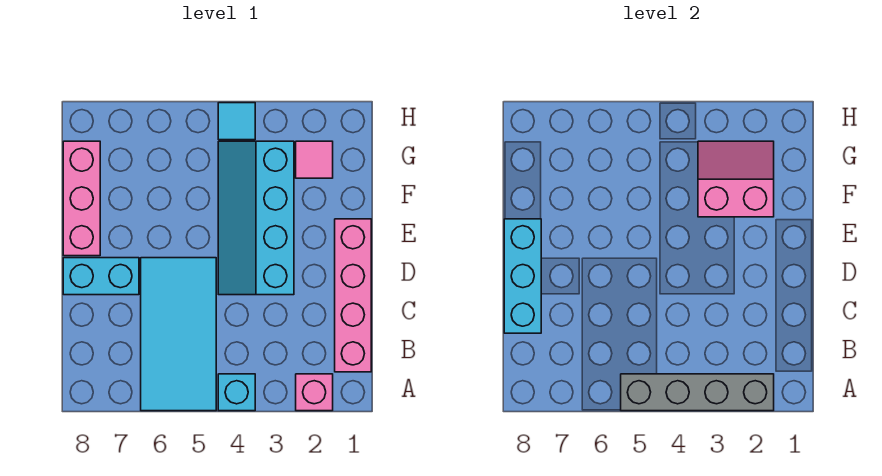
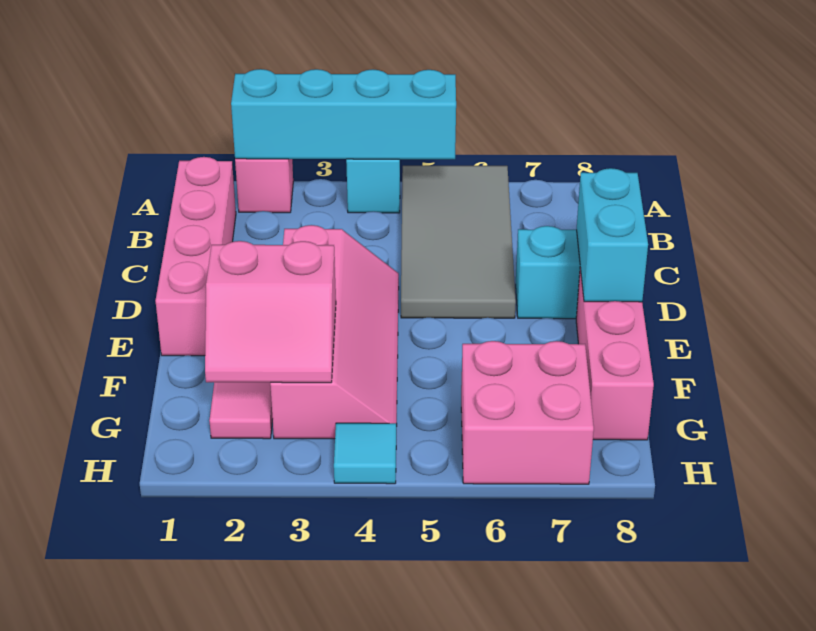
grey 1x4 brick [621,374,774,411] -> cyan 1x4 brick [231,69,456,159]
cyan 2x4 tile [141,258,216,411] -> grey 2x4 tile [401,166,516,318]
cyan 1x3 brick [504,219,541,333] -> cyan 1x2 brick [577,168,648,302]
cyan 2x4 slope [218,141,294,295] -> pink 2x4 slope [270,225,399,439]
none -> pink 2x2 brick [461,341,594,484]

